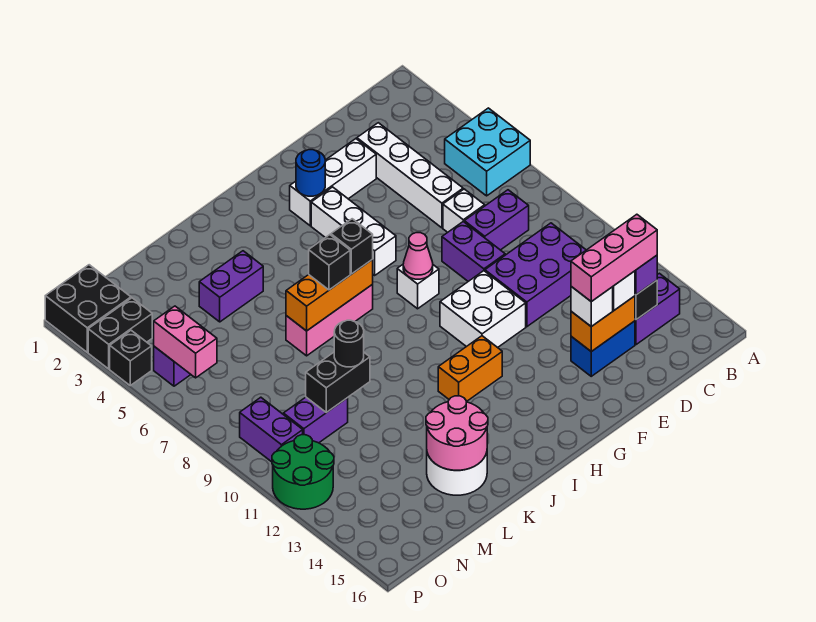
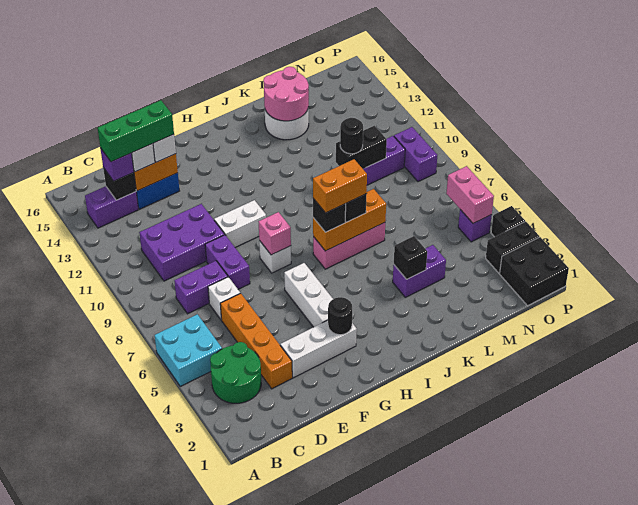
pink 1x3 brick [571,214,657,302] -> green 1x3 brick [98,100,174,162]
white 1x4 brick [357,123,463,228] -> orange 1x4 brick [220,293,292,389]
white 2x2 brick [440,271,526,348] -> white 1x2 brick [214,200,266,247]
blue 1x1 round brick [296,150,325,196] -> black 1x1 round brick [328,297,352,335]
pink 1x1 cone [403,233,433,279] -> pink 1x1 brick [259,212,291,255]
orange 1x2 brick [438,336,502,402] -> orange 1x2 brick moved to [313,159,367,213]
none -> black 1x1 brick [394,236,427,279]
green 2x2 round brick [272,435,334,509] -> green 2x2 round brick moved to [210,342,261,403]

